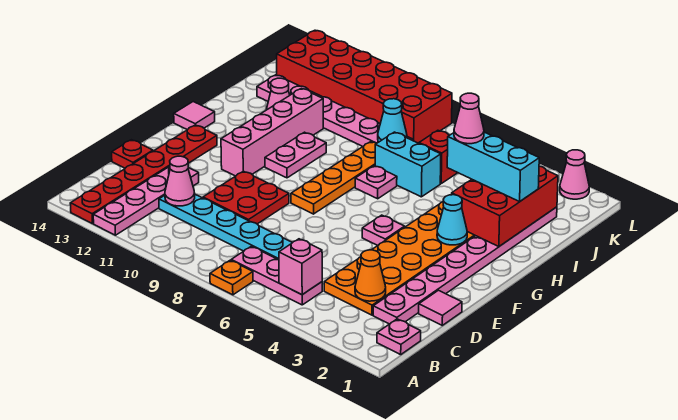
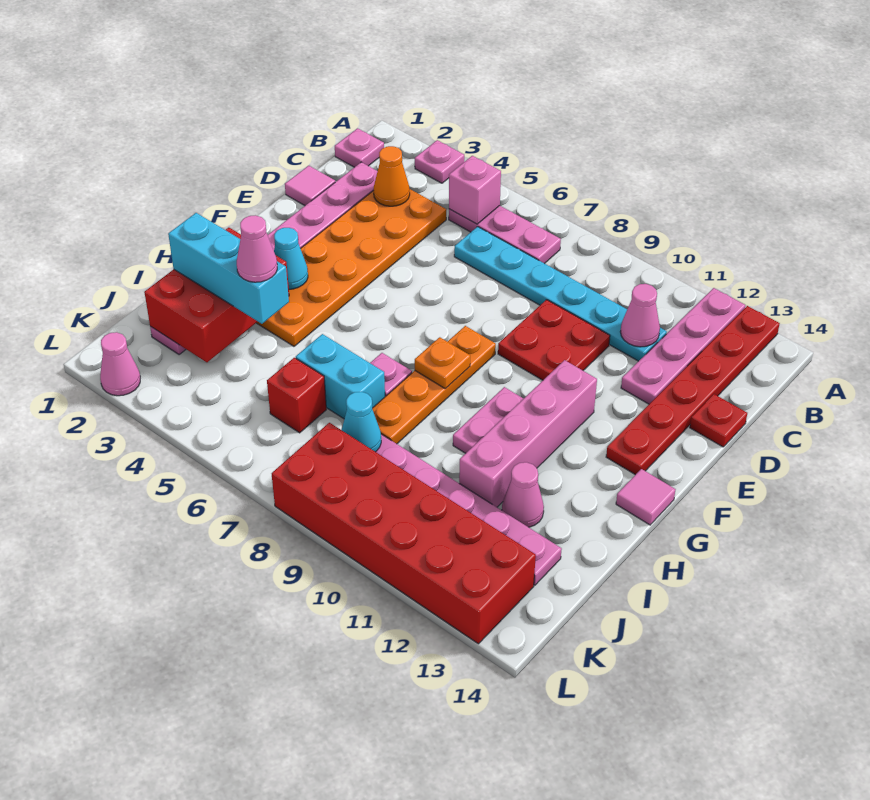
orange 1x1 plate [210,260,253,295] -> orange 1x1 plate moved to [415,337,470,389]
pink 1x1 plate [362,215,405,245] -> pink 1x1 plate moved to [415,140,464,183]

